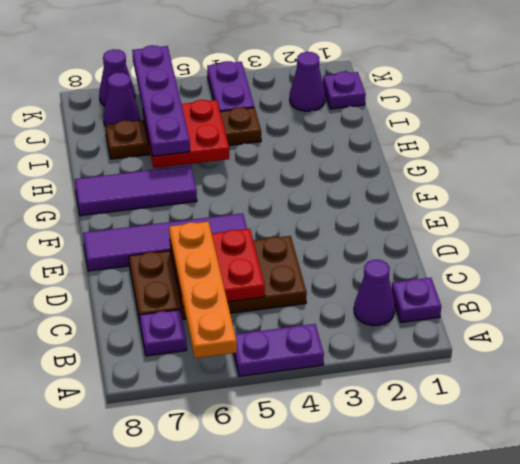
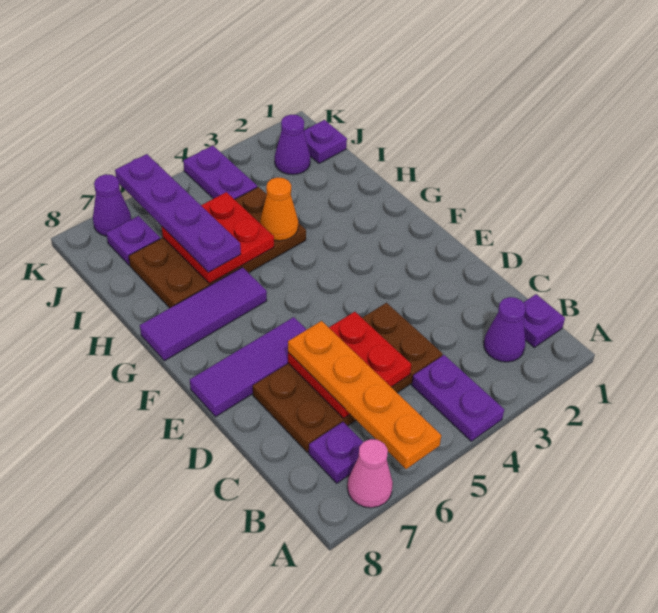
purple 1x2 plate [234,324,324,376] -> purple 1x2 plate turned to [412,355,504,441]
none -> pink 1x1 cone [347,439,393,508]
purple 1x4 tile [83,213,247,271] -> purple 1x3 tile [190,317,307,417]
none -> orange 1x1 cone [260,177,298,241]
brown 1x4 plate [105,107,261,159] -> brown 2x4 plate [129,187,306,308]
purple 1x1 cone [103,72,140,125] -> purple 1x1 plate [106,216,160,265]

